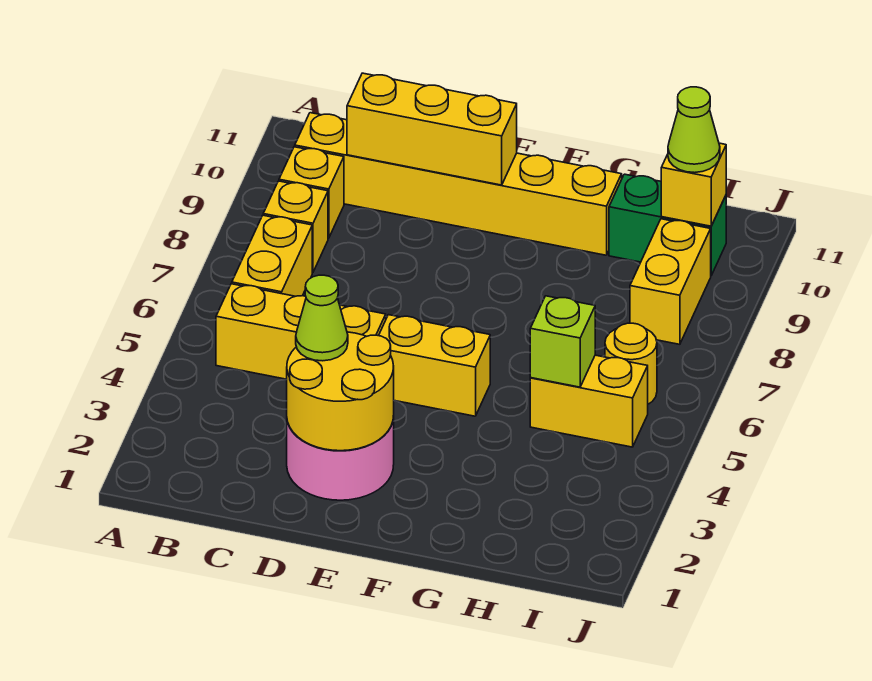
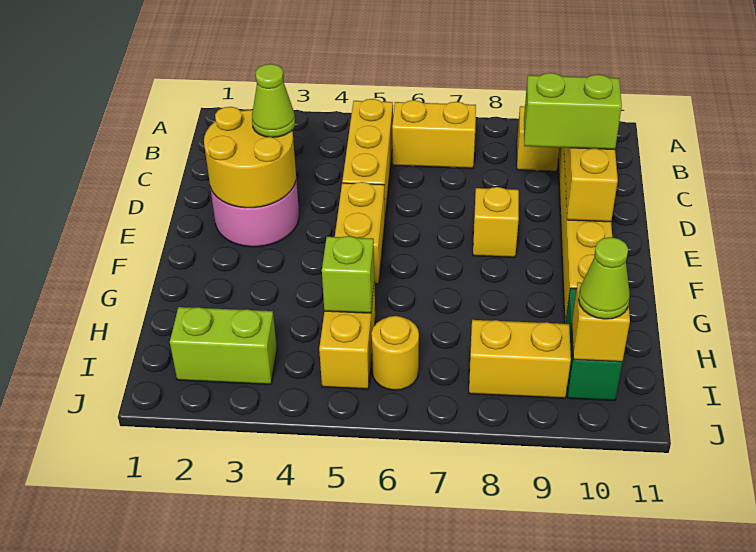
yellow 1x1 brick [263,181,328,272] -> yellow 1x1 brick moved to [473,187,519,257]
none -> lime 1x2 brick [524,73,622,149]
none -> lime 1x2 brick [170,307,277,384]

